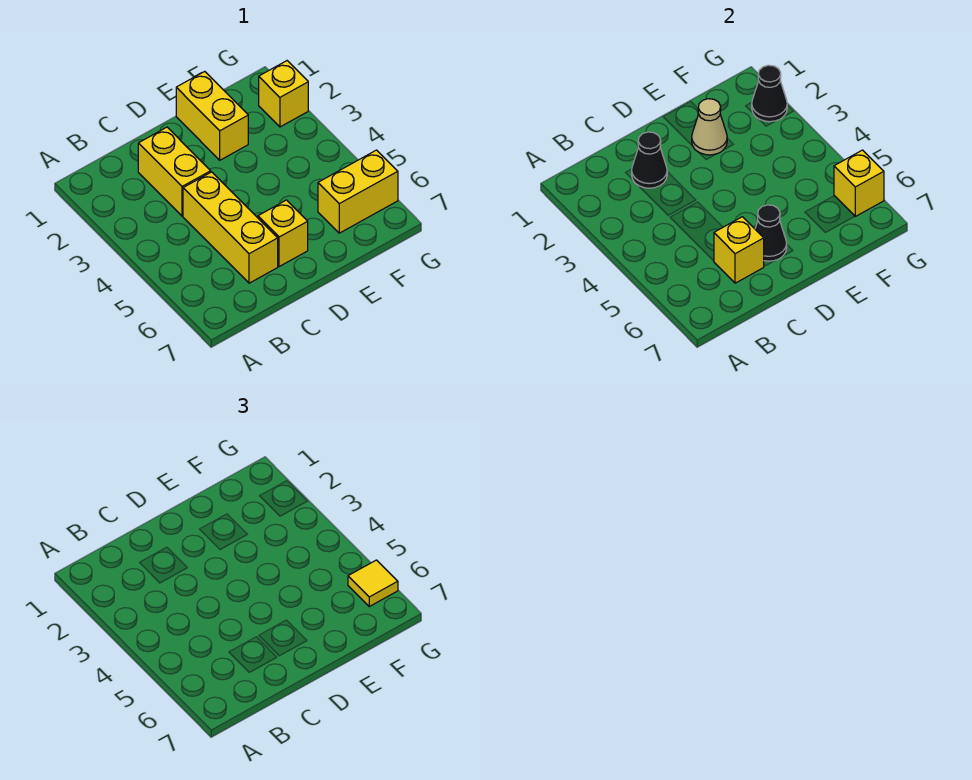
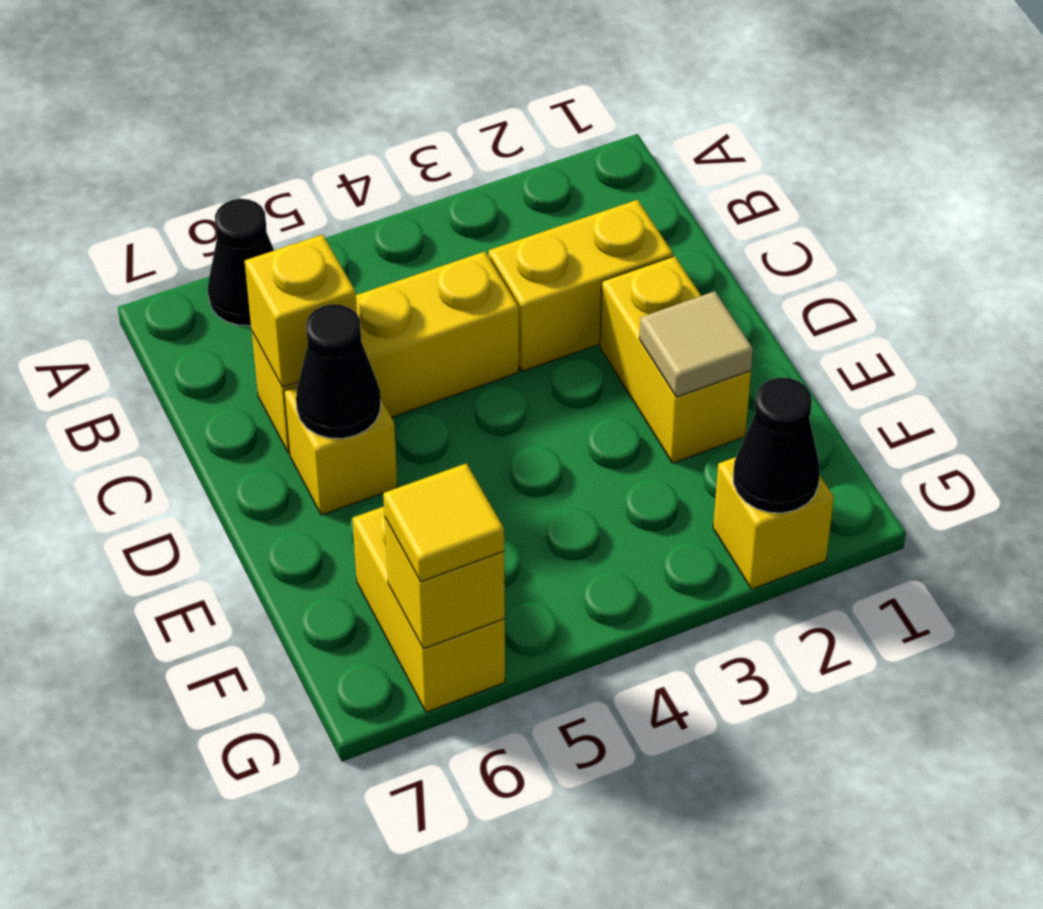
black 1x1 cone [632,132,667,188] -> black 1x1 cone moved to [208,199,274,326]
yellow 1x2 brick [176,71,248,160] -> yellow 1x2 brick turned to [600,256,751,463]
tan 1x1 cone [692,99,727,155] -> tan 1x1 tile [640,291,753,397]

